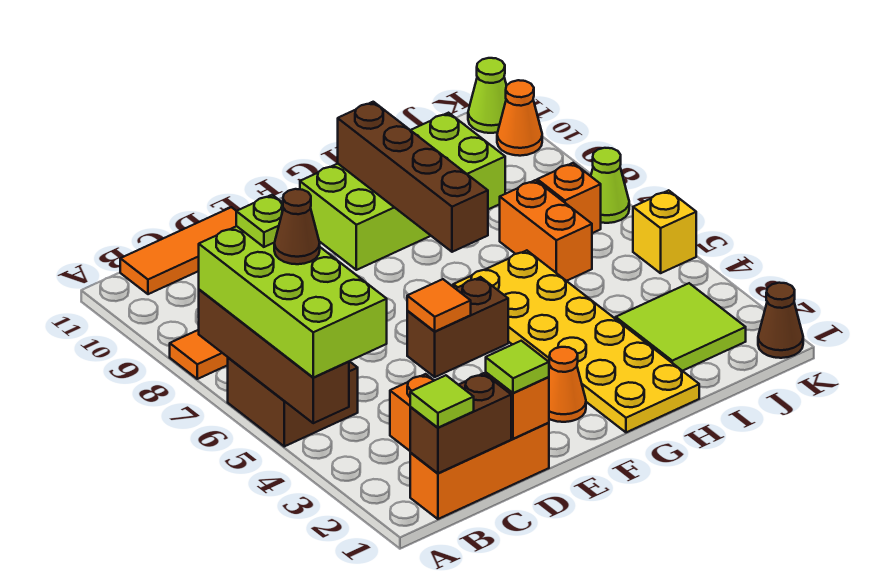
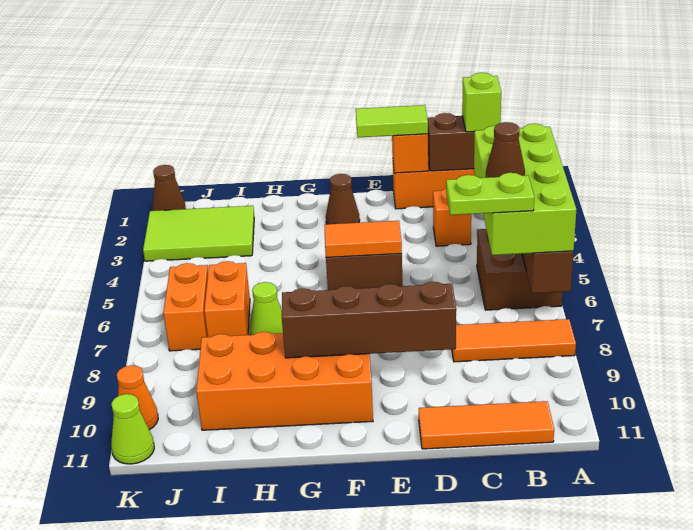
lime 1x1 tile [410,375,474,428] -> lime 1x1 brick [462,73,501,132]
lime 1x1 plate [236,195,283,247] -> lime 1x2 plate [446,173,534,215]
lime 1x1 tile [486,341,549,393] -> lime 1x2 tile [356,105,428,138]
orange 1x1 tile [407,279,471,332] -> orange 1x2 tile [324,221,402,257]
orange 1x1 cone [549,347,586,422] -> brown 1x1 cone [326,174,360,224]
lime 2x4 brick [300,113,505,270] -> orange 2x4 brick [196,332,373,430]
yellow 2x6 plate [453,250,699,432] -> none
brown 1x4 brick [338,102,488,252] -> brown 1x4 brick turned to [282,282,456,358]
lime 2x2 tile [616,283,746,371] -> lime 2x3 tile [143,206,254,261]
orange 1x1 brick [537,163,601,233] -> orange 1x2 brick [163,263,208,351]
yellow 1x1 brick [633,190,696,273] -> none
lime 1x1 cone [591,148,629,223] -> lime 1x1 cone moved to [249,282,283,335]

